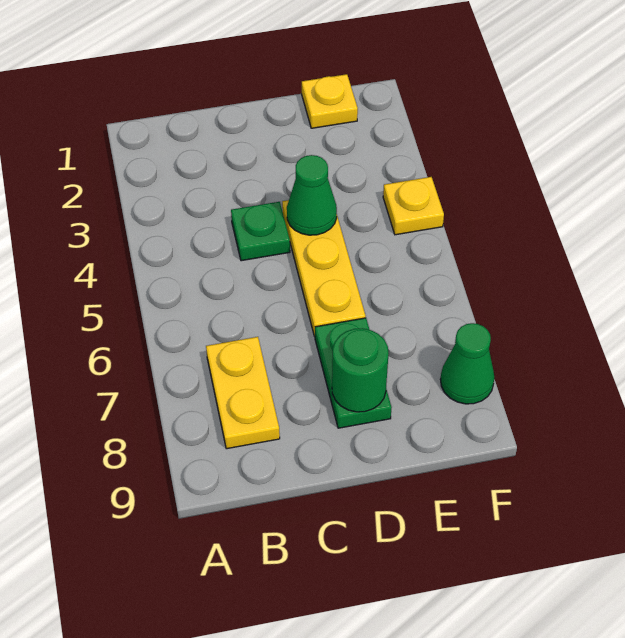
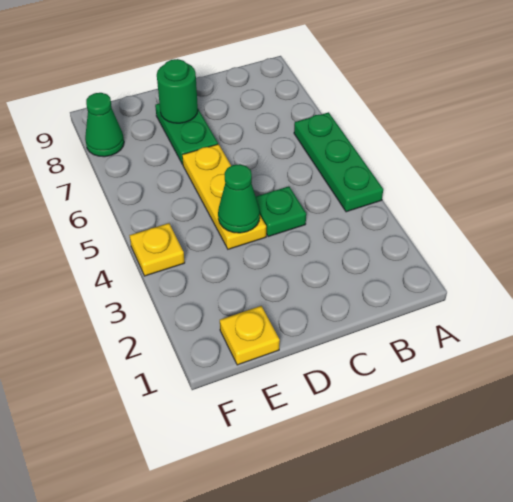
none -> green 1x3 plate [294,112,383,212]
yellow 1x2 plate [206,337,280,449] -> none

